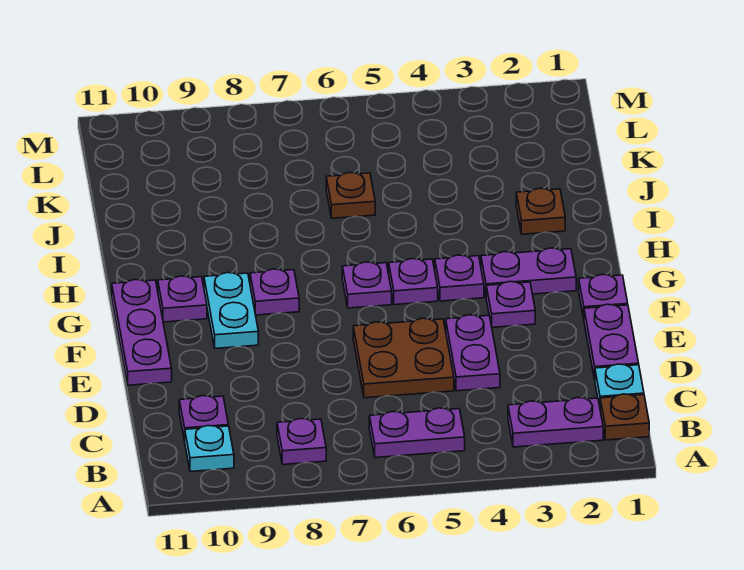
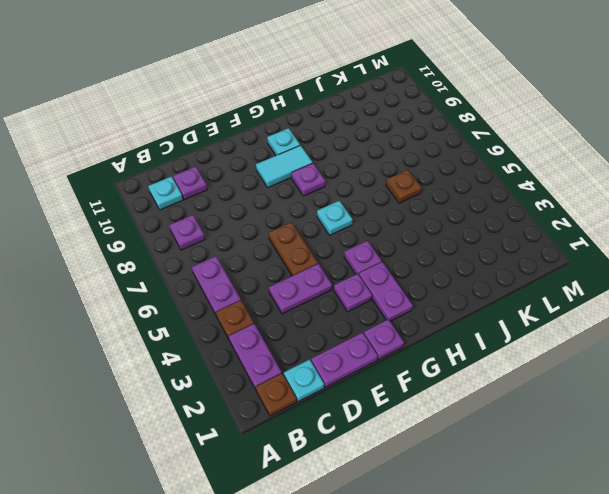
brown 2x2 plate [353,318,454,398] -> brown 1x2 plate [268,222,318,276]
purple 1x3 plate [112,280,172,385] -> none
cyan 1x2 plate [204,273,258,348] -> cyan 1x2 tile [256,145,313,187]
purple 1x1 plate [389,259,438,305] -> none
purple 1x1 plate [342,262,392,308] -> cyan 1x1 plate [317,201,353,235]
purple 1x1 plate [158,276,207,322] -> cyan 1x1 plate [267,128,300,155]
brown 1x1 plate [516,188,565,234] -> brown 1x1 plate moved to [216,300,254,339]

